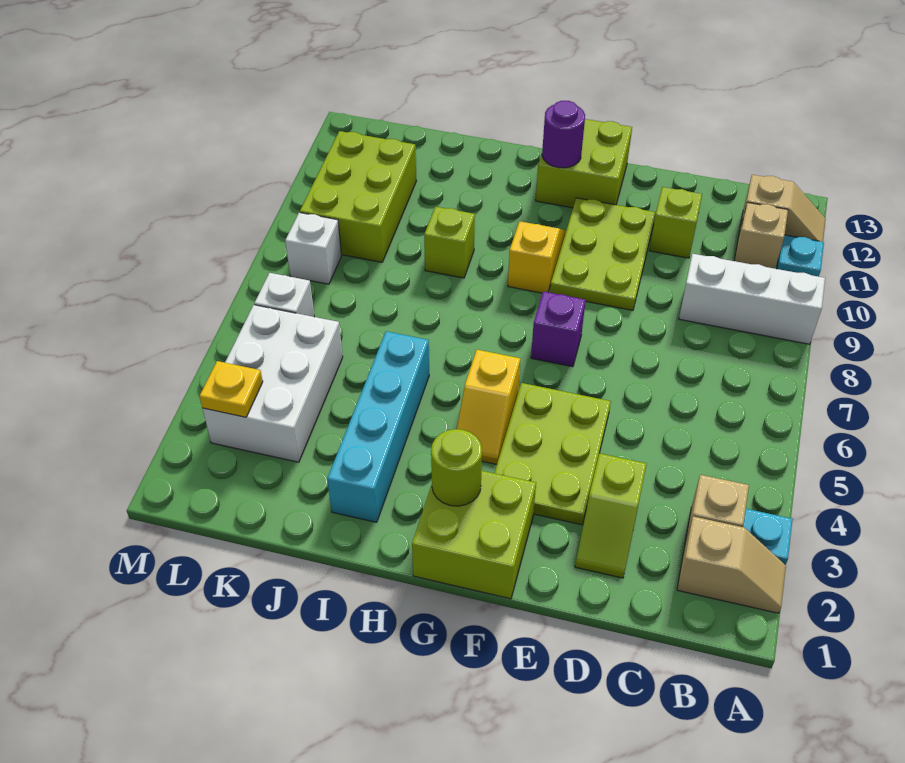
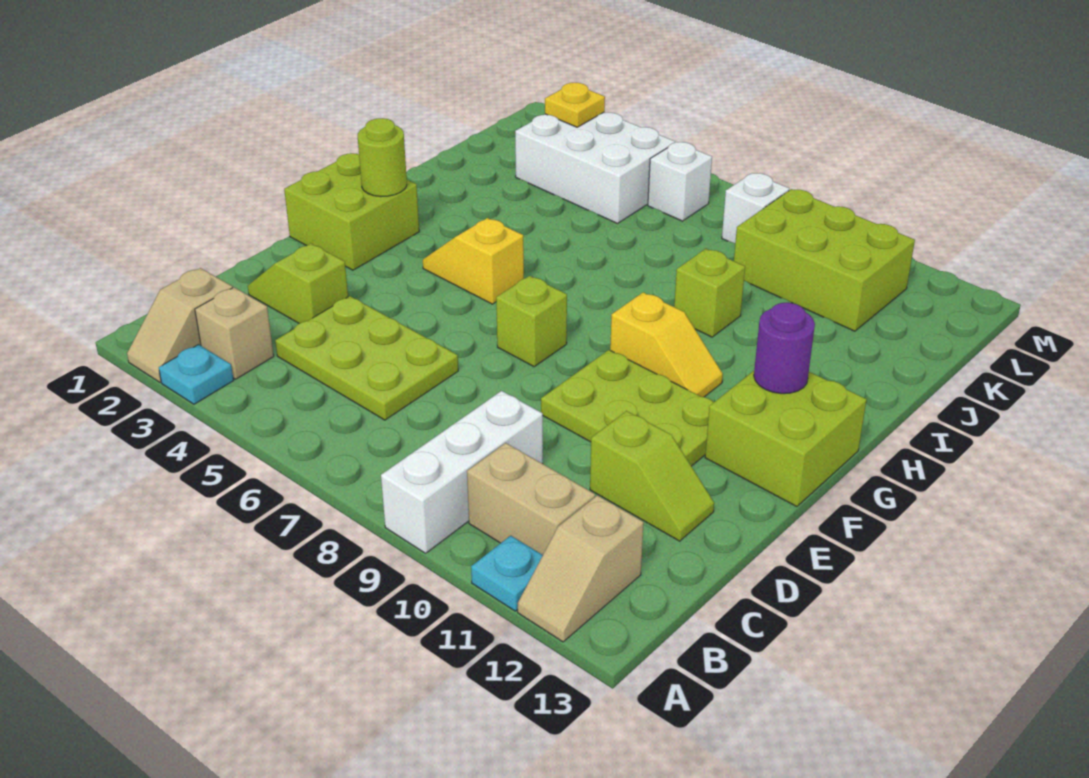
tan 1x1 brick [734,202,788,269] -> tan 1x2 brick [467,443,595,555]
lime 2x3 plate [495,383,611,525] -> lime 2x3 plate moved to [275,296,458,420]
purple 1x1 brick [531,291,586,367] -> lime 1x1 brick [496,276,567,367]
cyan 1x4 brick [327,331,429,522] -> none

